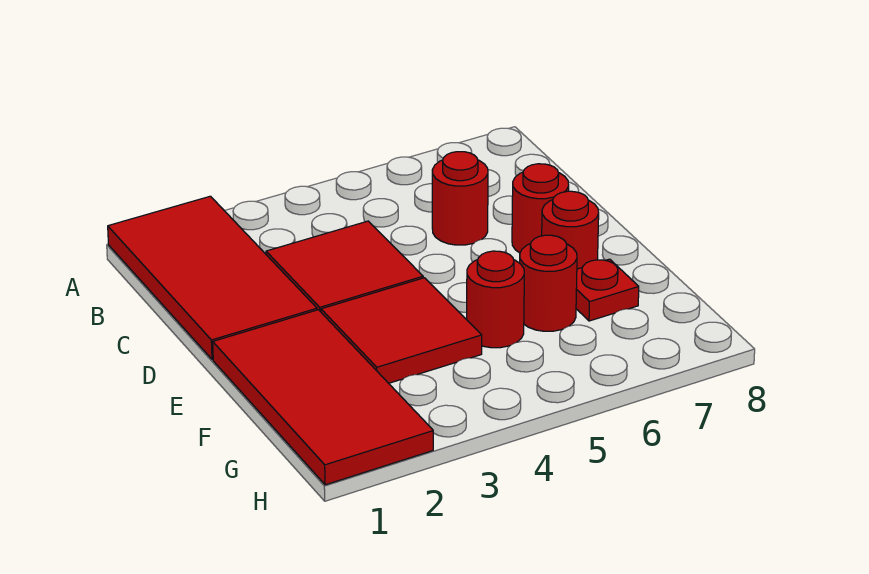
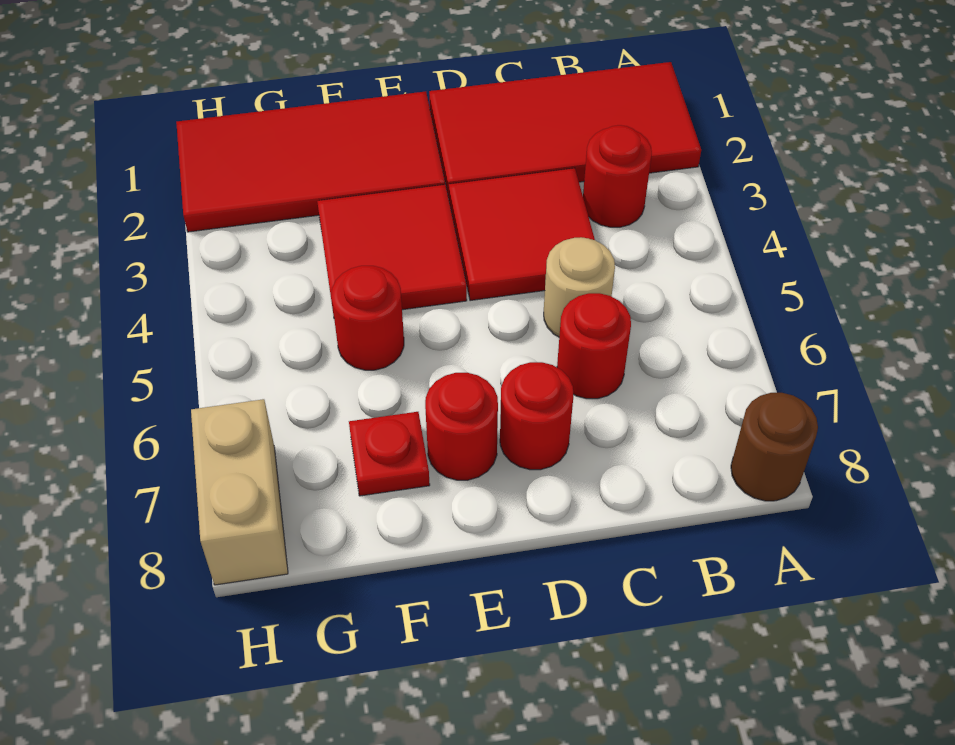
none -> brown 1x1 round brick [731,393,818,501]
none -> tan 1x1 round brick [544,237,615,337]
red 1x1 round brick [520,235,577,331] -> red 1x1 round brick moved to [583,125,652,227]
none -> tan 1x2 brick [191,399,288,585]

